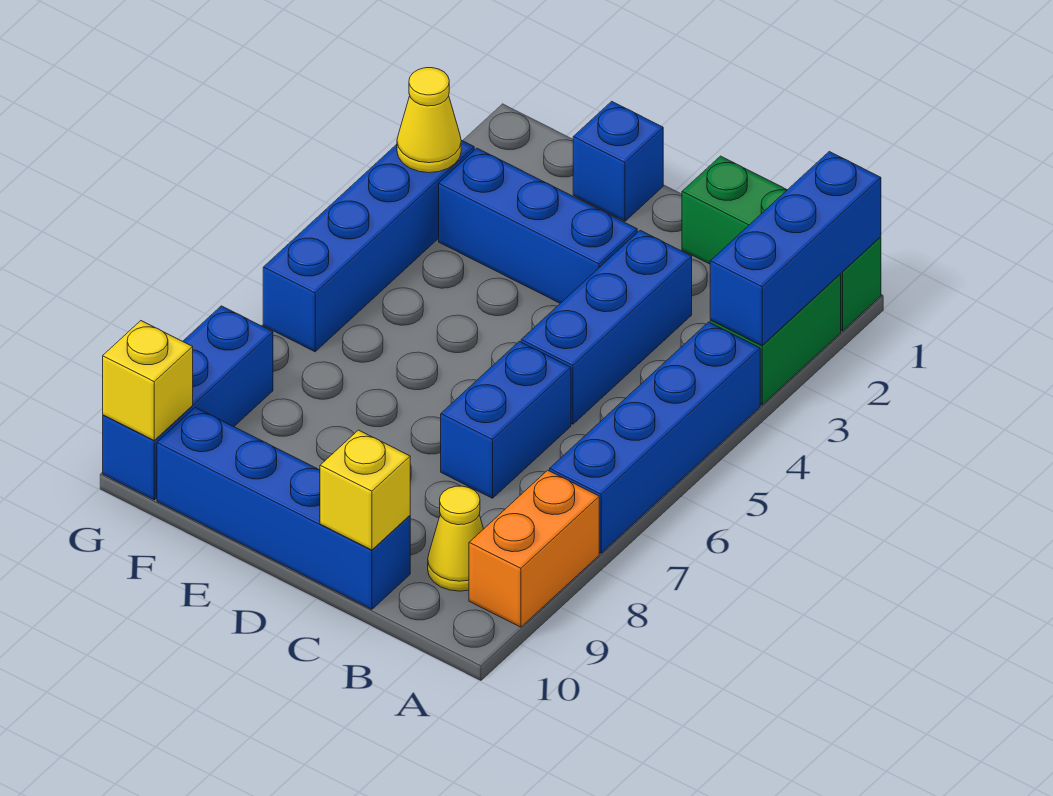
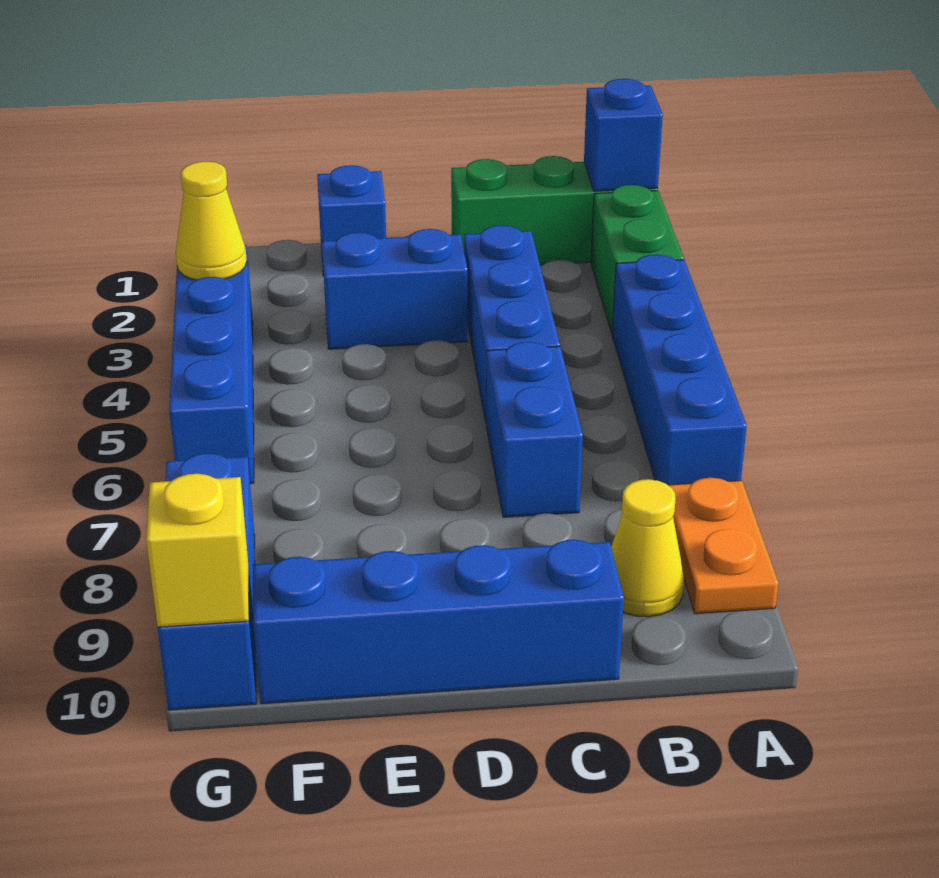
blue 1x3 brick [710,152,881,345] -> blue 1x1 brick [584,79,663,191]
orange 1x2 brick [469,470,599,627] -> orange 1x2 plate [668,478,779,614]
yellow 1x1 brick [320,430,410,550] -> none
blue 1x3 brick [439,148,637,303] -> blue 1x2 brick [322,229,467,349]

